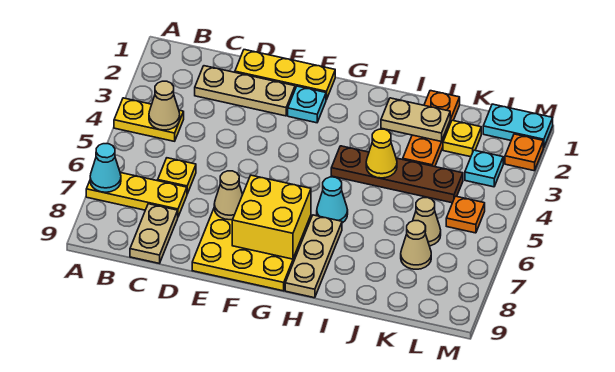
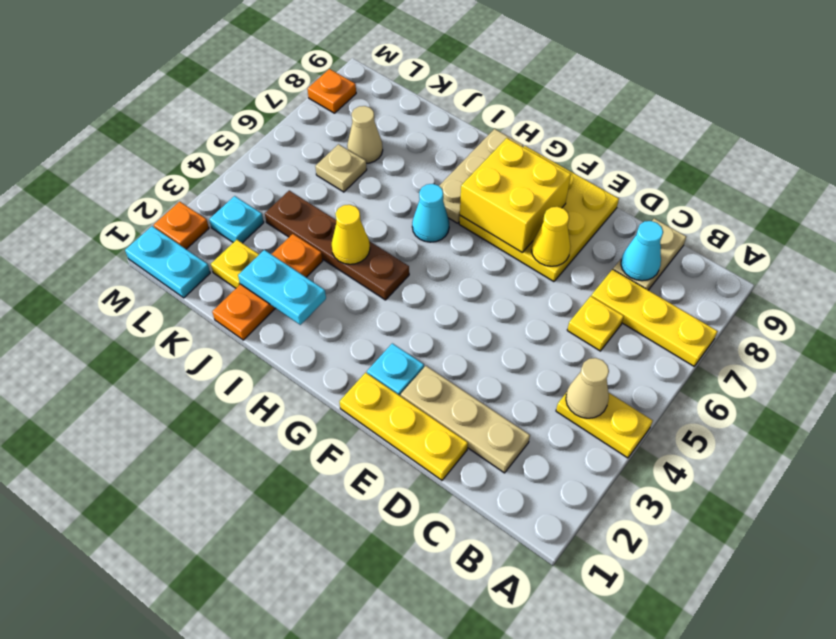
cyan 1x1 cone [90,144,121,192] -> cyan 1x1 cone moved to [621,221,663,281]
tan 1x1 cone [214,171,243,220] -> yellow 1x1 cone [532,207,571,266]
tan 1x2 plate [381,98,450,142] -> cyan 1x2 plate [238,250,326,325]
tan 1x1 cone [413,198,441,246] -> tan 1x1 plate [315,144,367,192]
orange 1x1 plate [446,196,485,233] -> orange 1x1 plate moved to [308,69,356,113]

